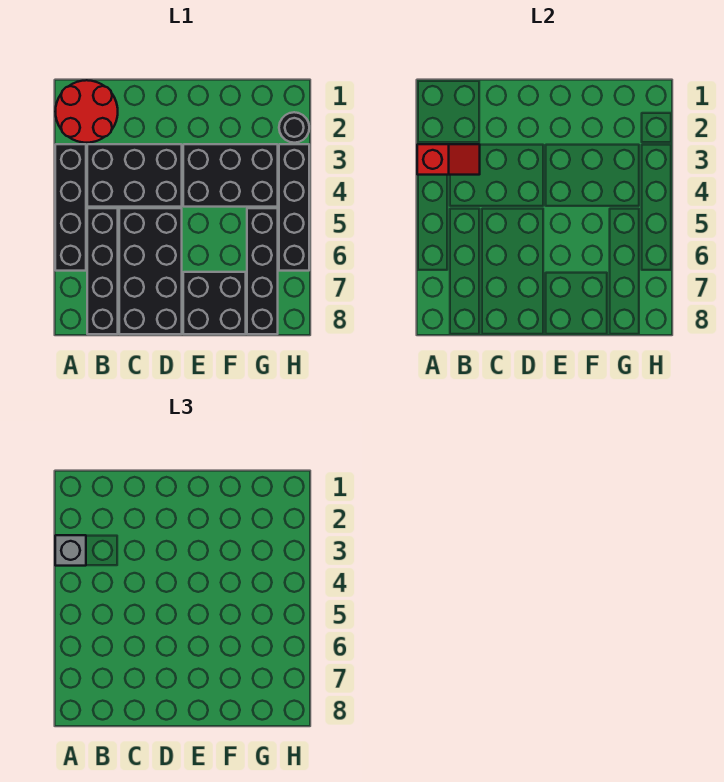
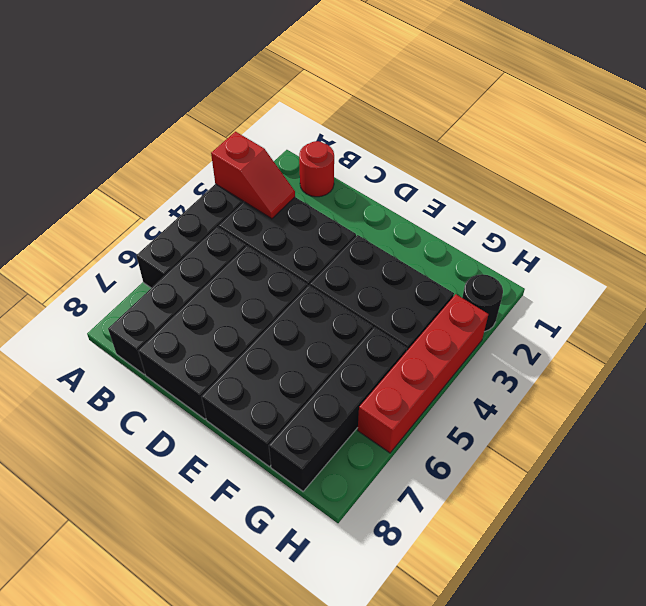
red 2x2 round brick [55,80,118,143] -> red 1x1 round brick [299,141,334,197]
grey 1x1 brick [55,535,86,566] -> none
black 2x2 brick [183,272,246,334] -> black 2x4 brick [202,286,373,467]
black 1x4 brick [279,144,309,271] -> red 1x4 brick [358,294,488,453]

